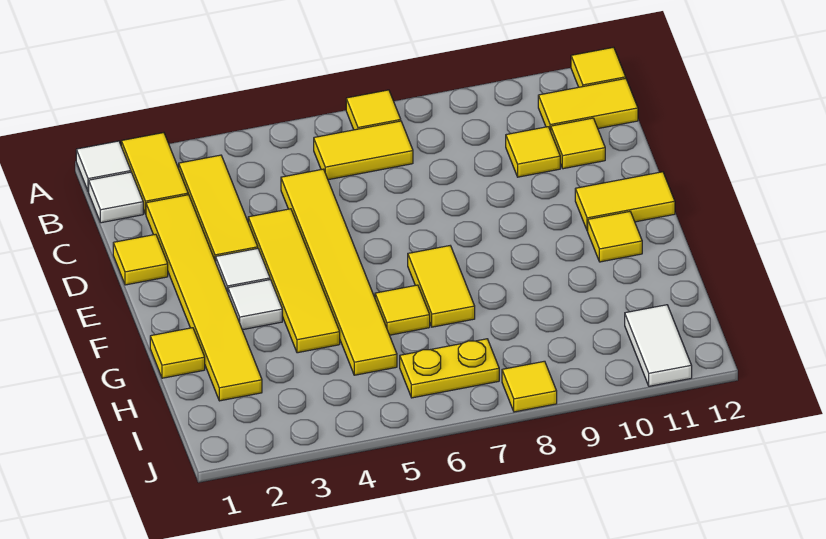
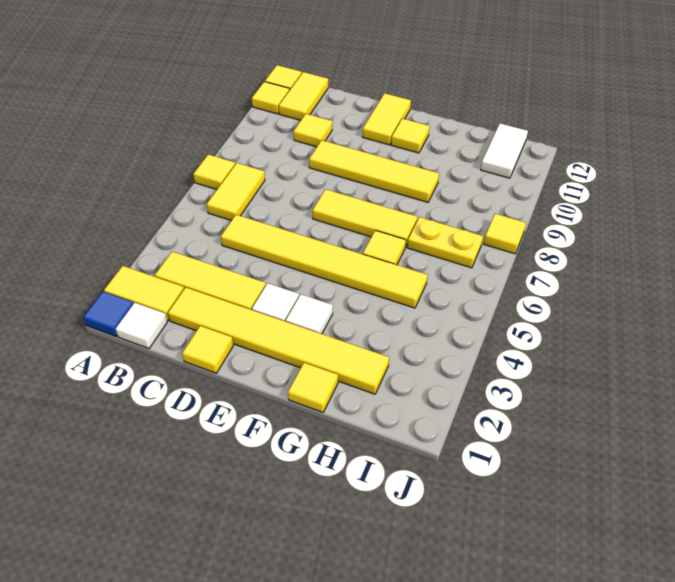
white 1x1 tile [76,141,131,192] -> blue 1x1 tile [83,292,133,337]
yellow 1x1 tile [551,118,605,169] -> yellow 1x1 tile moved to [252,82,290,114]
yellow 1x4 tile [248,209,340,353] -> yellow 1x4 tile moved to [309,140,439,202]
yellow 1x2 tile [408,246,475,327] -> yellow 1x3 tile [312,189,418,247]
yellow 1x2 plate [400,339,499,398] -> yellow 1x2 plate turned to [407,217,483,268]
white 1x2 tile [625,305,692,386] -> white 1x2 tile turned to [481,124,528,178]

